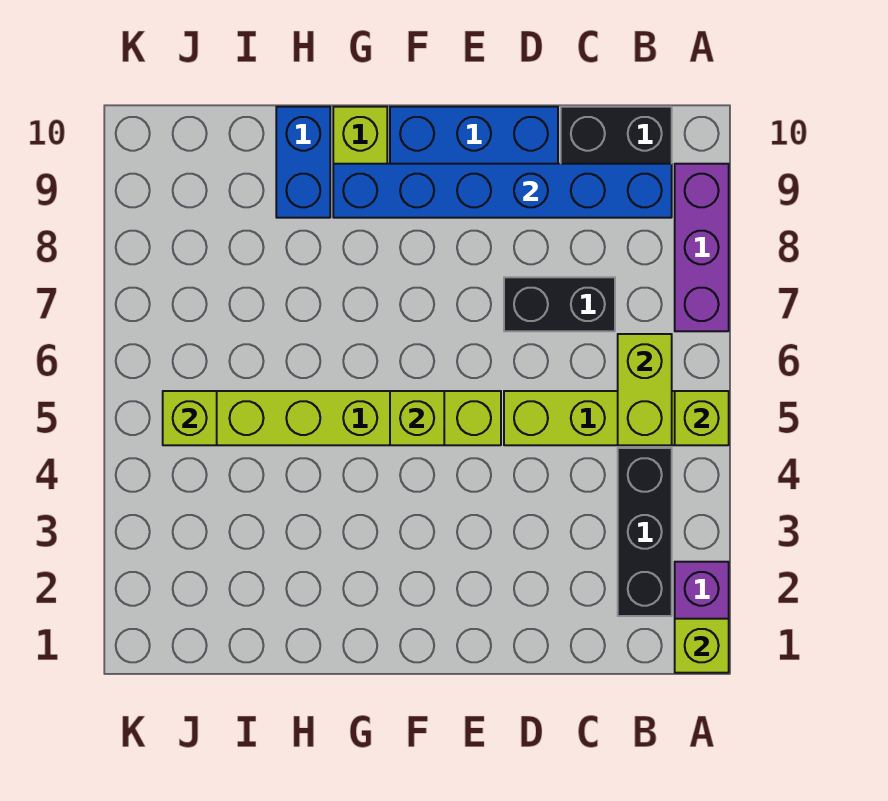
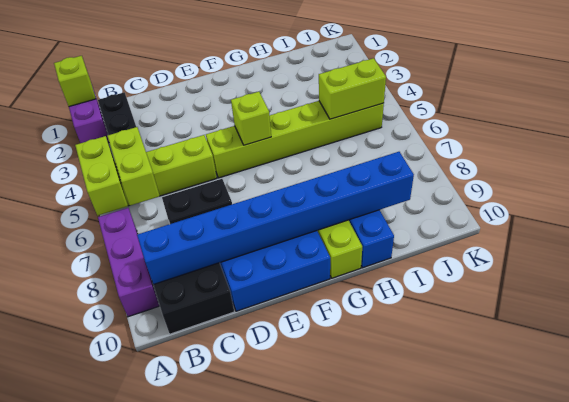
lime 1x1 brick [675,391,729,445] -> lime 1x2 brick [75,136,128,216]
blue 1x6 brick [333,164,672,218] -> blue 1x8 brick [137,152,414,285]
lime 1x1 brick [163,391,217,445] -> lime 1x2 brick [319,58,386,119]

